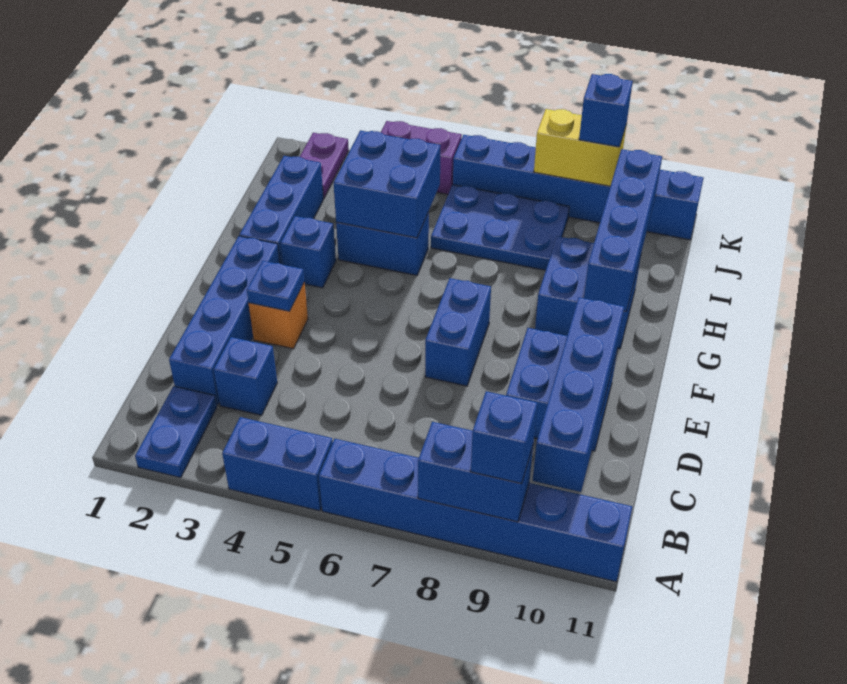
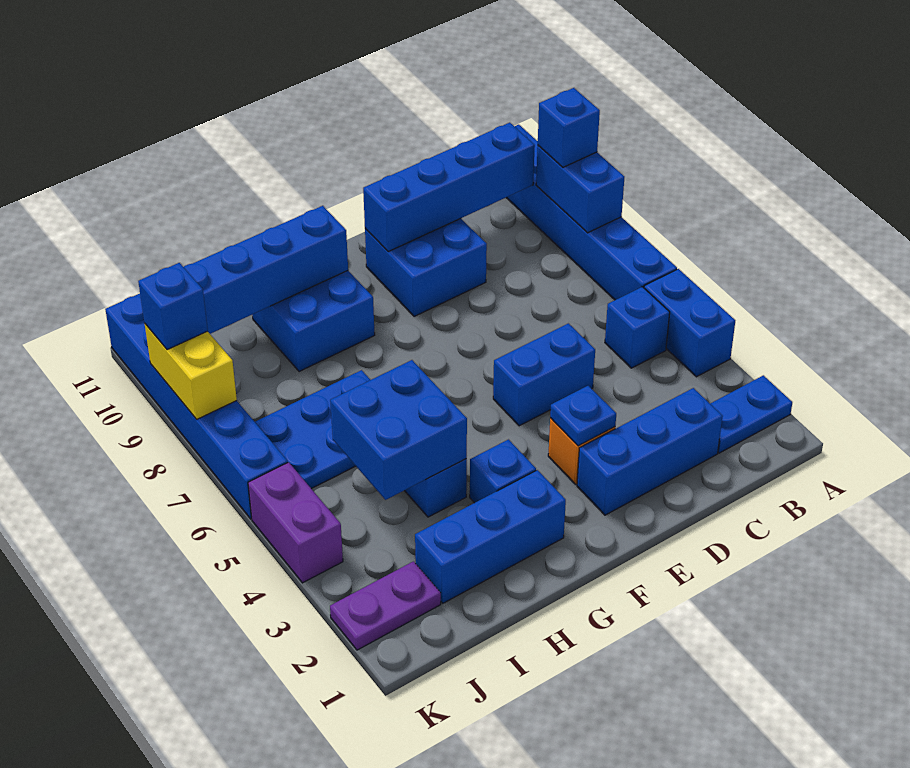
blue 1x4 brick [169,236,280,405] -> blue 1x3 brick [577,388,723,515]
blue 1x1 brick [214,337,277,415] -> blue 1x1 brick moved to [605,287,670,368]
blue 1x2 brick [425,278,491,386] -> blue 1x2 brick moved to [493,323,595,426]
blue 2x3 plate [431,185,569,270] -> blue 2x3 plate turned to [255,370,370,489]

